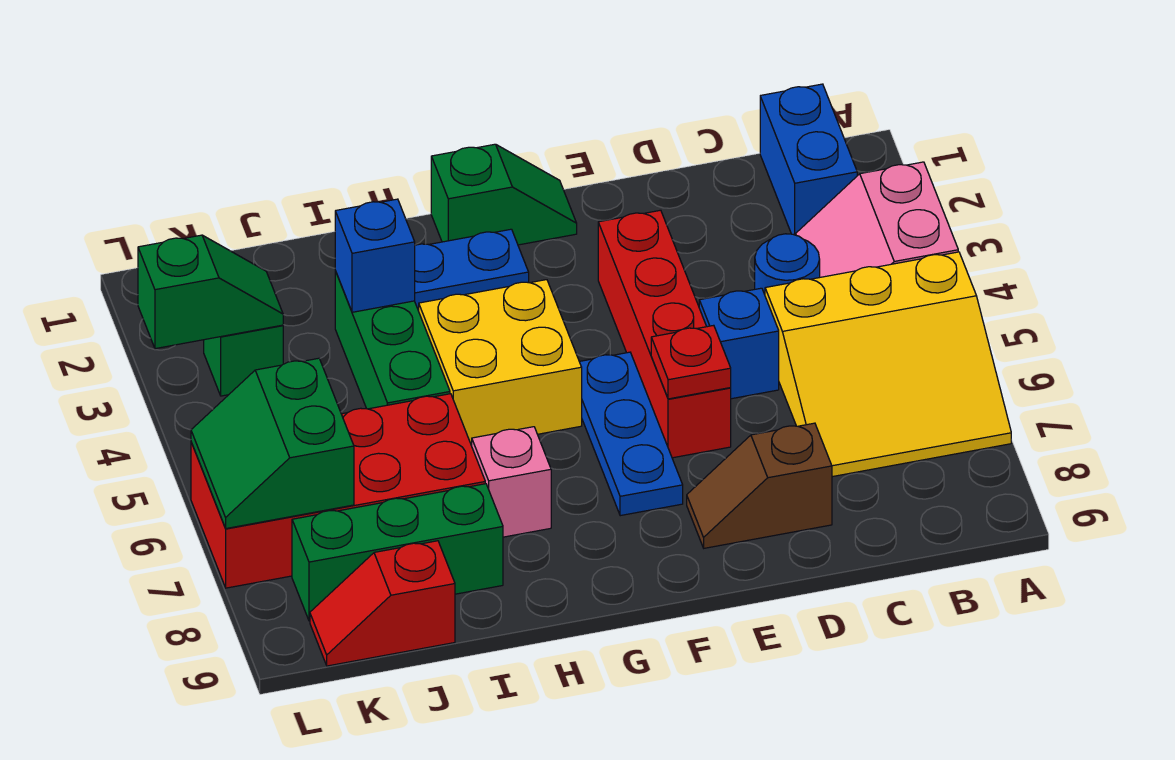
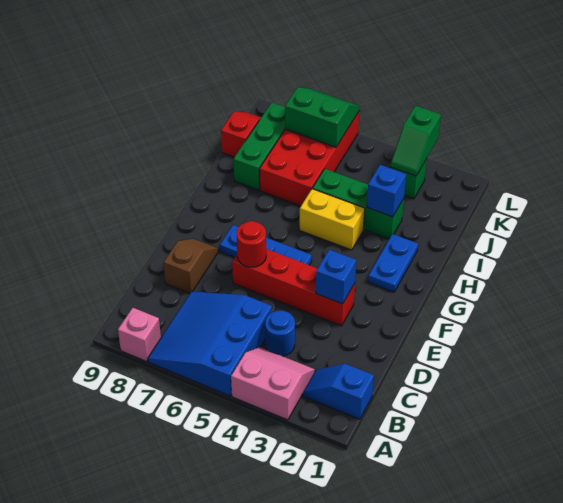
yellow 3x3 slope [765,252,1011,477] -> blue 3x3 slope [148,292,272,396]
blue 1x2 brick [760,84,857,235] -> blue 1x2 slope [303,364,374,419]
blue 1x1 brick [699,288,779,399] -> blue 1x1 brick moved to [316,250,356,304]
red 1x1 plate [651,325,731,399] -> red 1x1 round brick [237,221,266,267]
green 1x2 slope [431,144,577,245] -> none
yellow 2x2 brick [419,280,582,446] -> yellow 1x2 brick [299,189,365,250]
pink 1x1 brick [472,427,551,537] -> pink 1x1 brick moved to [118,308,161,361]

